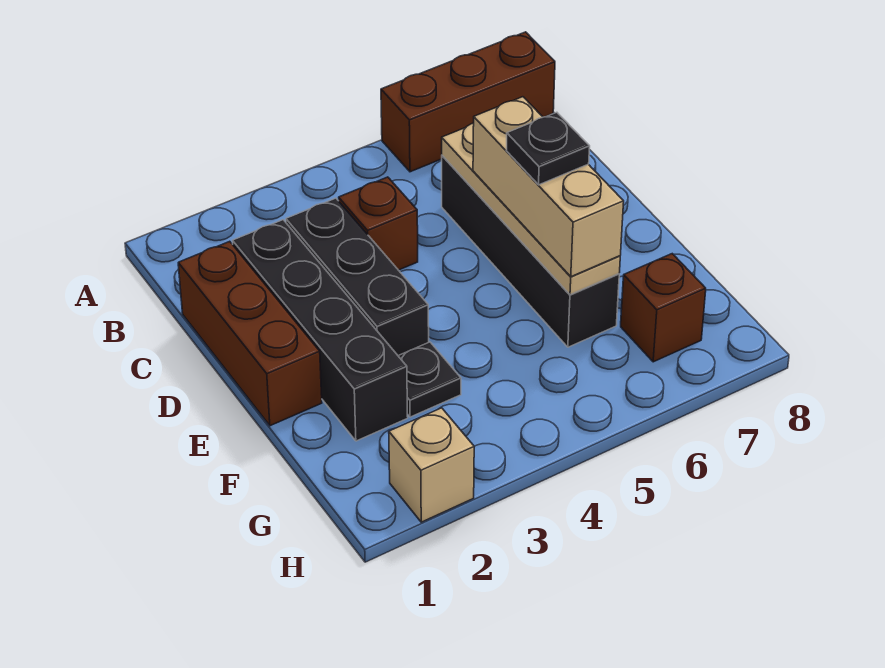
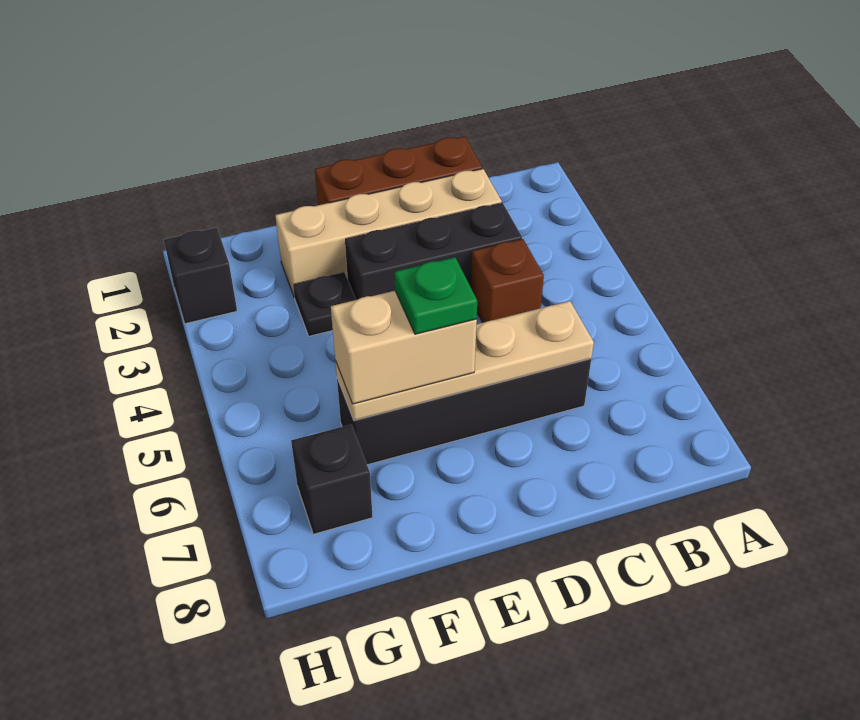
brown 1x3 brick [381,32,555,172] -> none
black 1x4 brick [233,220,408,441] -> tan 1x4 brick [275,169,502,298]
tan 1x3 brick [473,97,624,277] -> tan 1x2 brick [331,291,477,404]
black 1x1 plate [506,112,590,185] -> green 1x1 plate [394,257,477,334]
brown 1x1 brick [621,254,706,362] -> black 1x1 brick [291,425,373,534]
tan 1x1 brick [389,408,474,522] -> black 1x1 brick [164,228,237,324]

